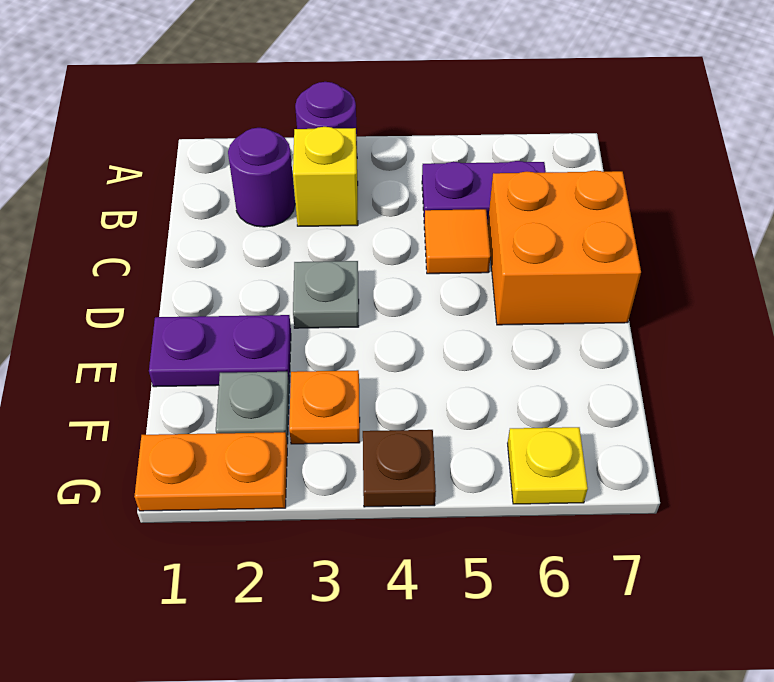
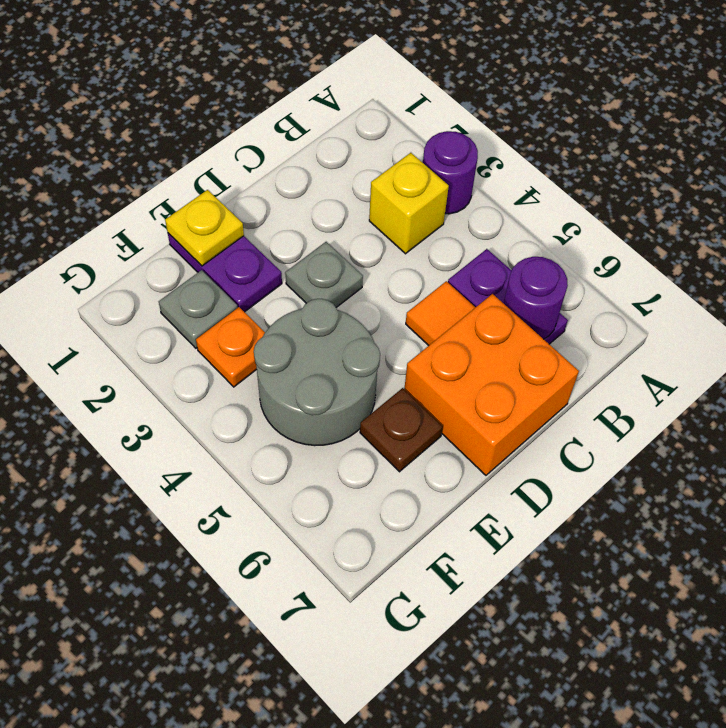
purple 1x1 round brick [228,128,295,227] -> purple 1x1 round brick moved to [504,257,568,339]
none -> grey 2x2 round brick [254,299,380,446]
orange 1x2 plate [134,432,287,511] -> none
brown 1x1 plate [363,430,436,507] -> brown 1x1 plate moved to [360,388,443,472]
yellow 1x1 plate [508,427,588,504] -> yellow 1x1 plate moved to [165,190,244,266]

